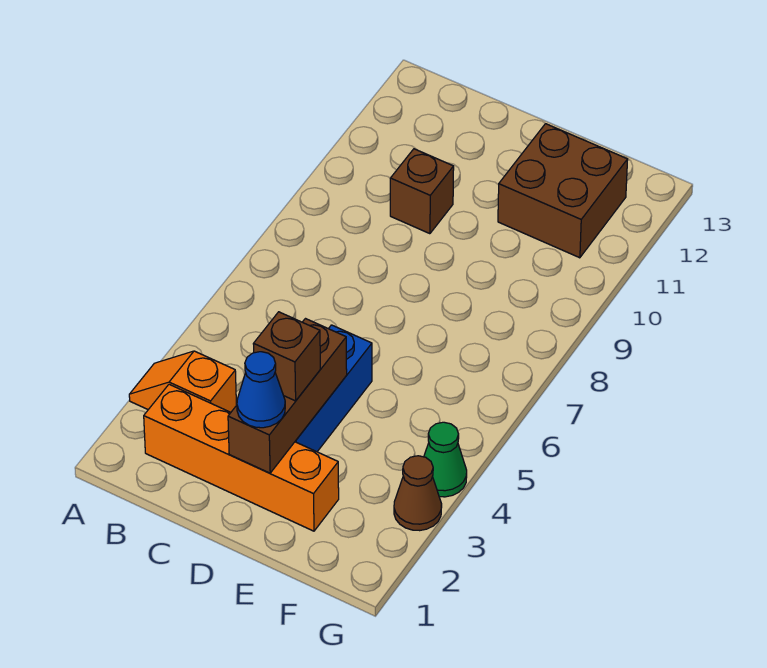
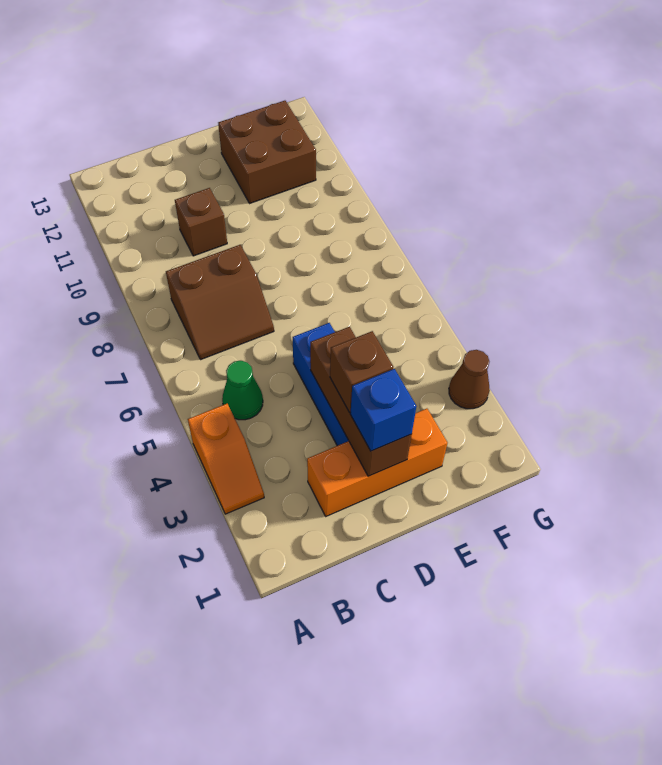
orange 1x2 slope [129,351,236,412] -> orange 1x2 slope turned to [188,404,264,514]
orange 1x4 brick [144,384,339,531] -> orange 1x3 brick [307,409,447,516]
none -> brown 2x2 slope [166,245,274,360]
blue 1x1 cone [237,352,285,428] -> blue 1x1 brick [350,369,417,451]
green 1x1 cone [424,422,467,497] -> green 1x1 cone moved to [222,361,263,420]

